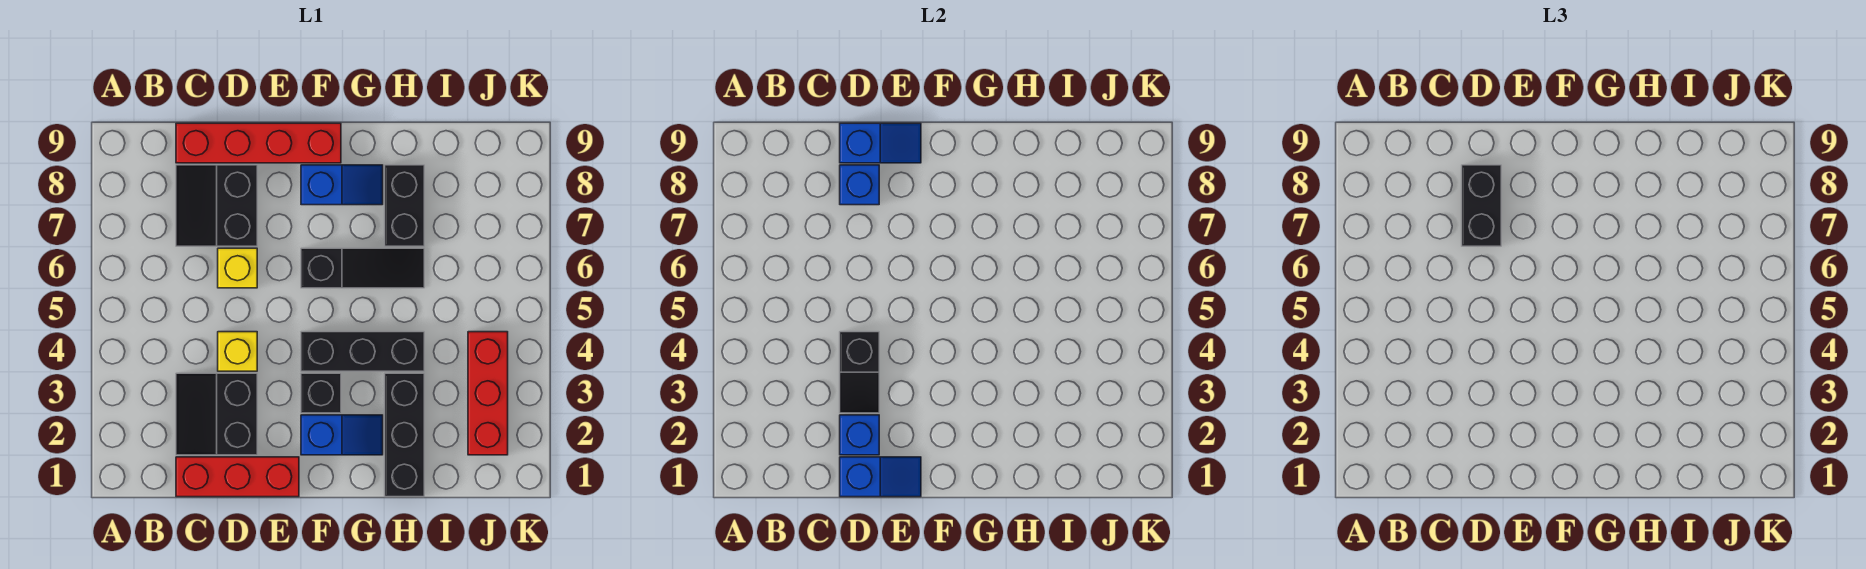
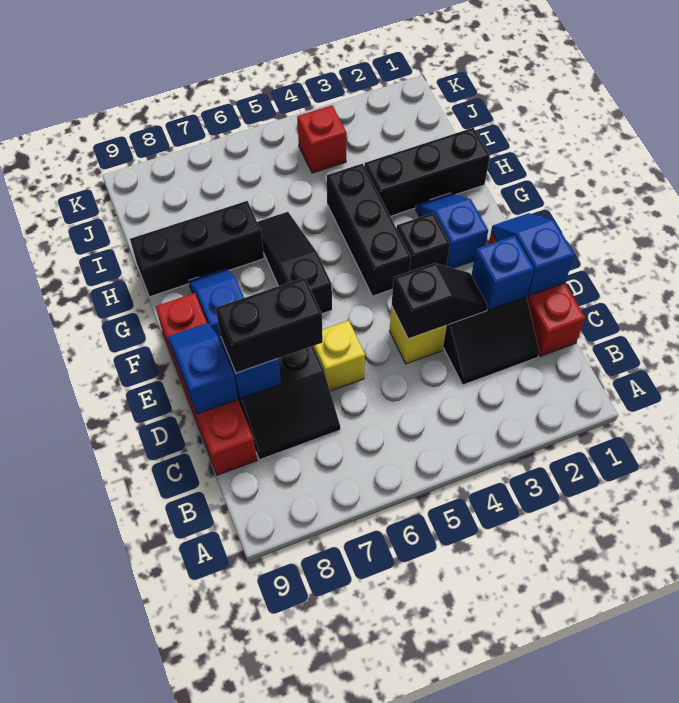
black 1x2 brick [385,165,424,246] -> black 1x3 brick [130,201,264,297]
red 1x3 brick [468,332,508,455] -> red 1x1 brick [297,105,347,173]

